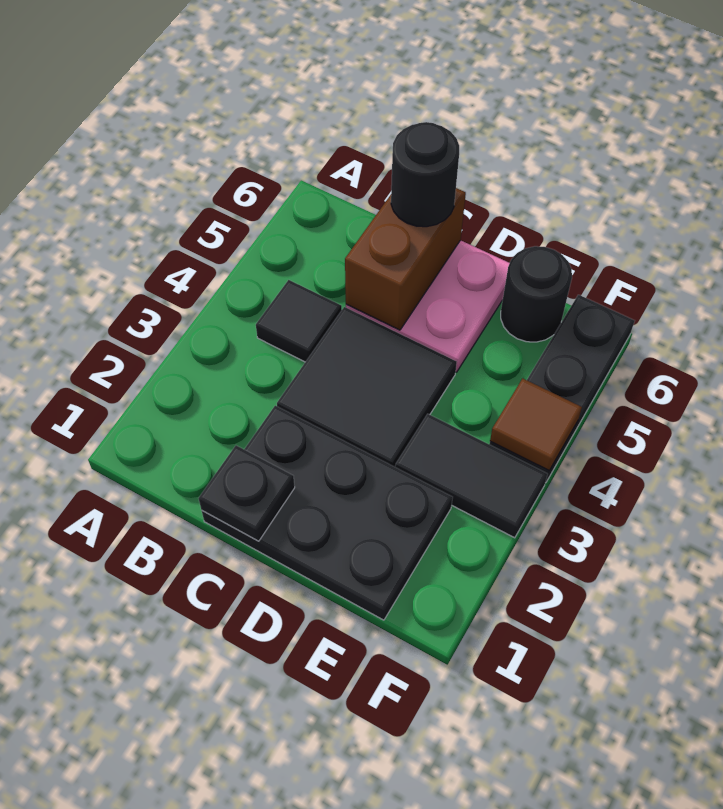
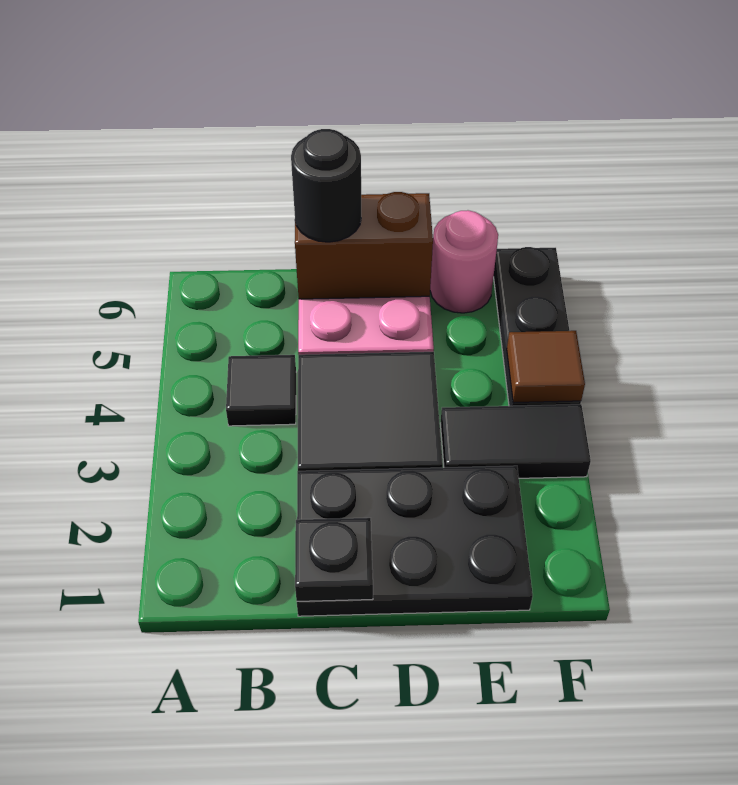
brown 1x2 brick [345,188,466,330] -> brown 1x2 brick turned to [295,192,433,299]
black 1x1 round brick [501,246,572,342] -> pink 1x1 round brick [430,210,498,313]

